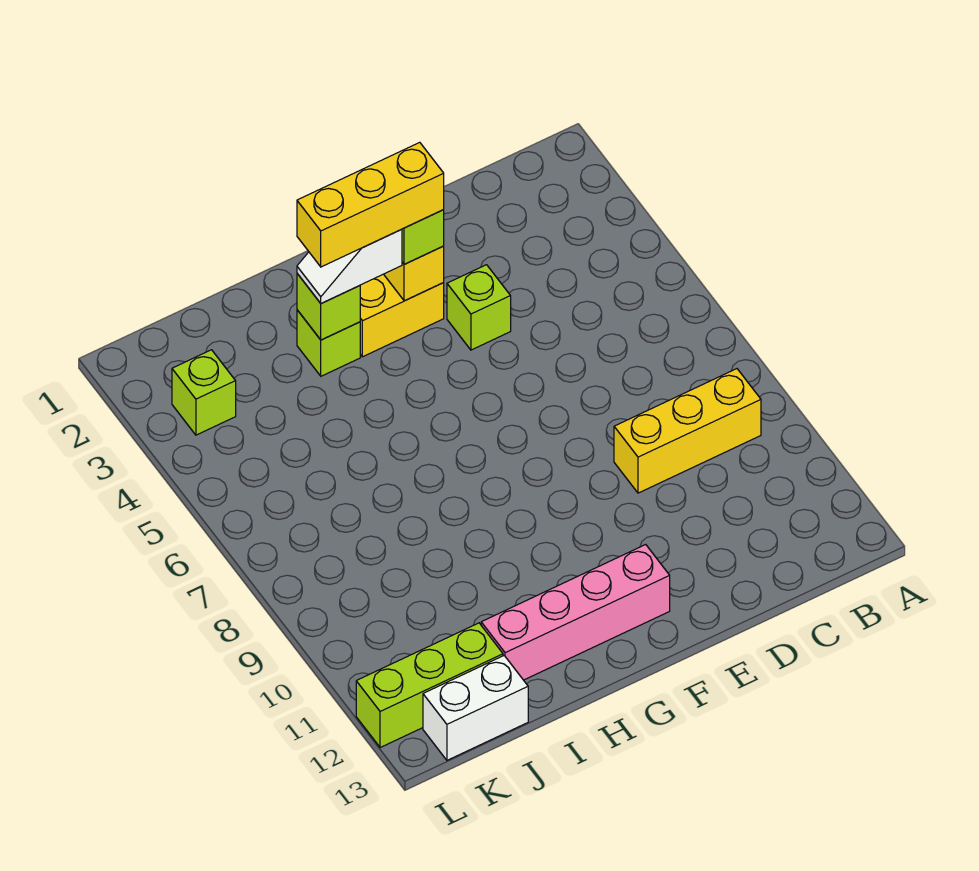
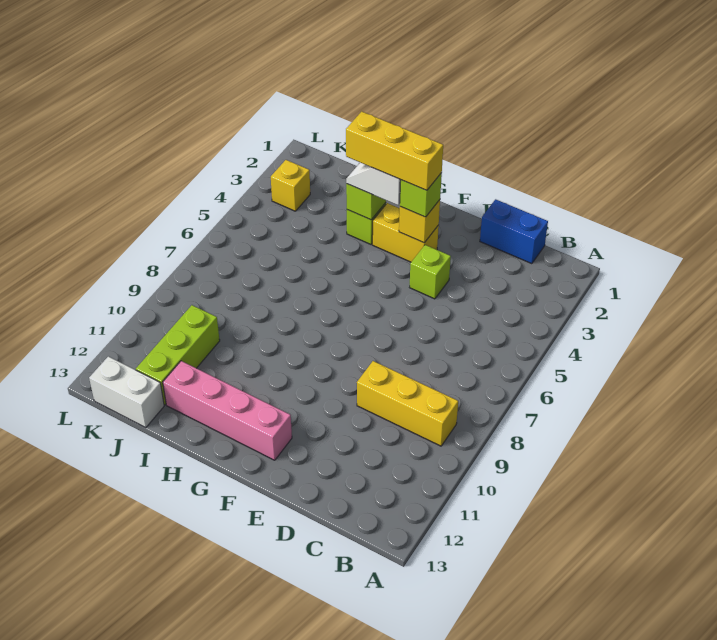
none -> blue 1x2 brick [480,199,548,264]
lime 1x3 brick [356,623,503,748] -> lime 1x3 brick turned to [136,305,220,405]
lime 1x1 brick [172,350,236,435] -> yellow 1x1 brick [271,160,310,211]

